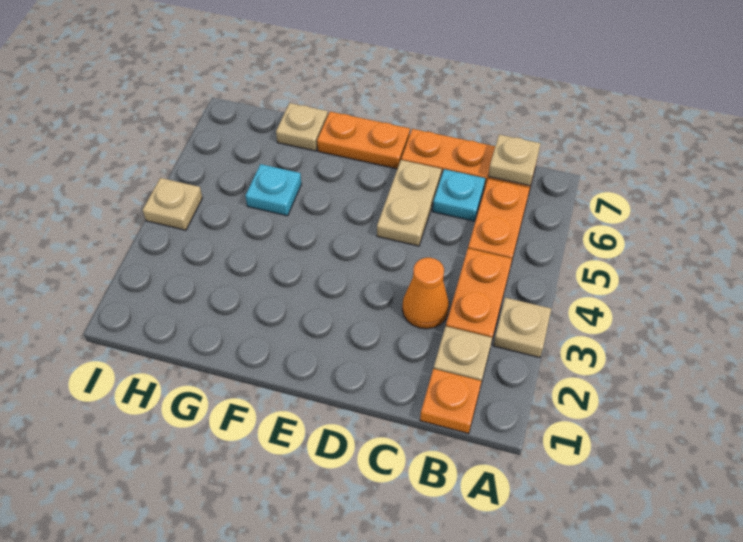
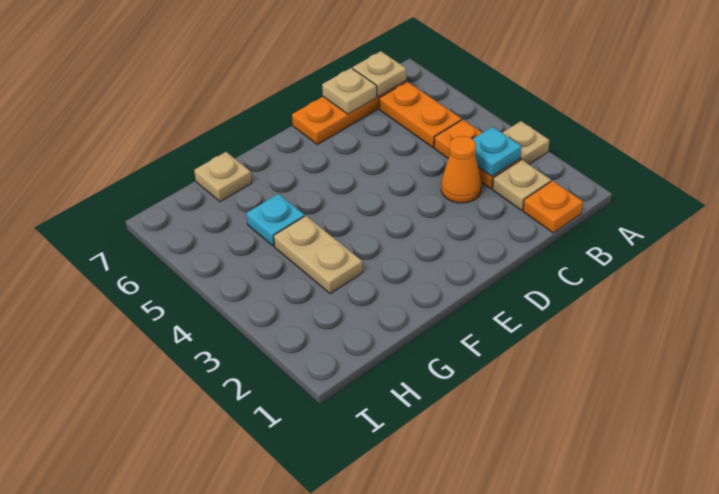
cyan 1x1 plate [433,169,485,221] -> cyan 1x1 plate moved to [473,127,521,176]
tan 1x2 plate [377,160,442,246] -> tan 1x2 plate moved to [274,216,363,294]
orange 1x2 plate [317,112,410,169] -> none
tan 1x1 plate [143,178,202,230] -> tan 1x1 plate moved to [322,68,377,114]

